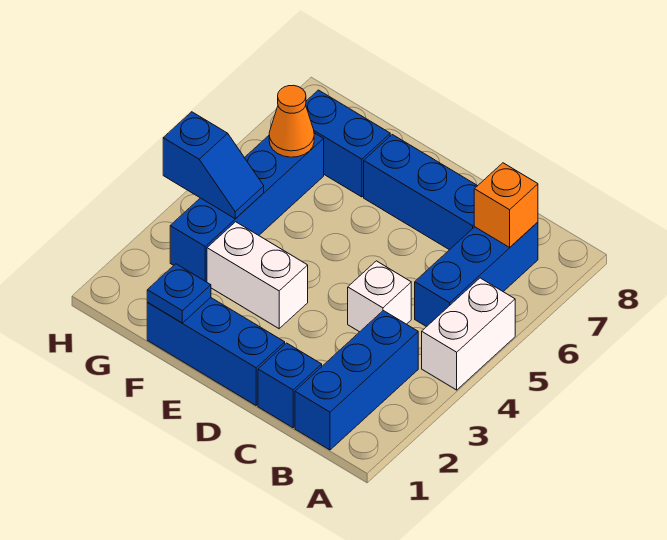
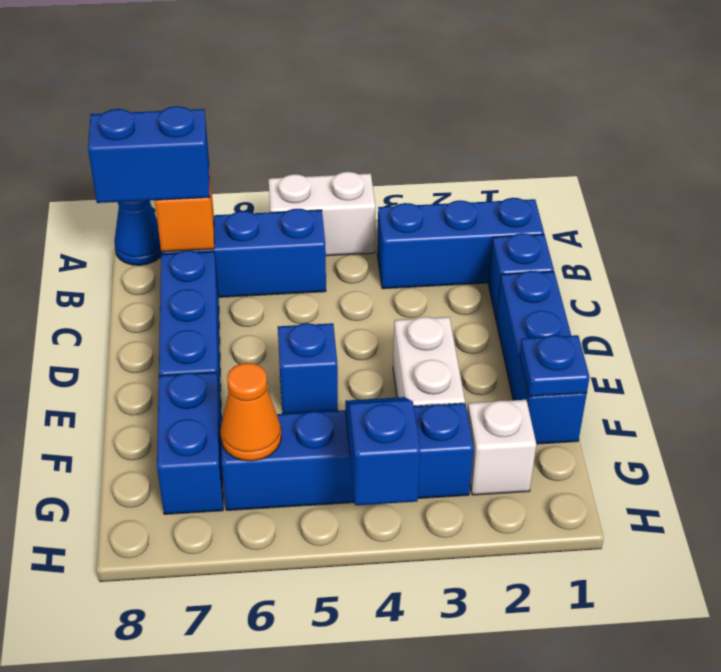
none -> blue 1x1 cone [114,200,161,265]
none -> blue 1x2 brick [88,106,210,203]
white 1x1 brick [348,261,411,332] -> white 1x1 brick moved to [467,400,536,495]
none -> blue 1x1 brick [278,323,338,414]

